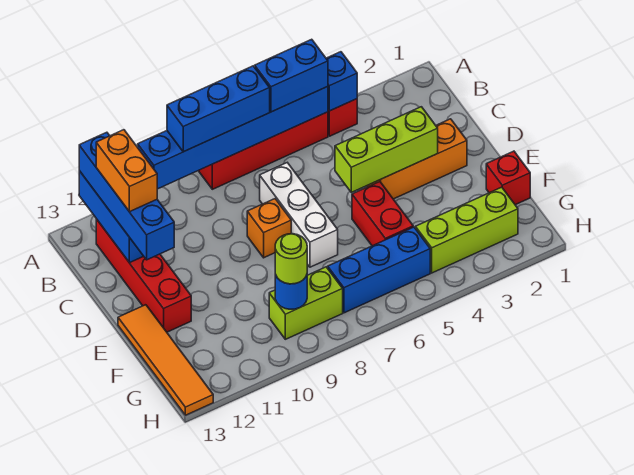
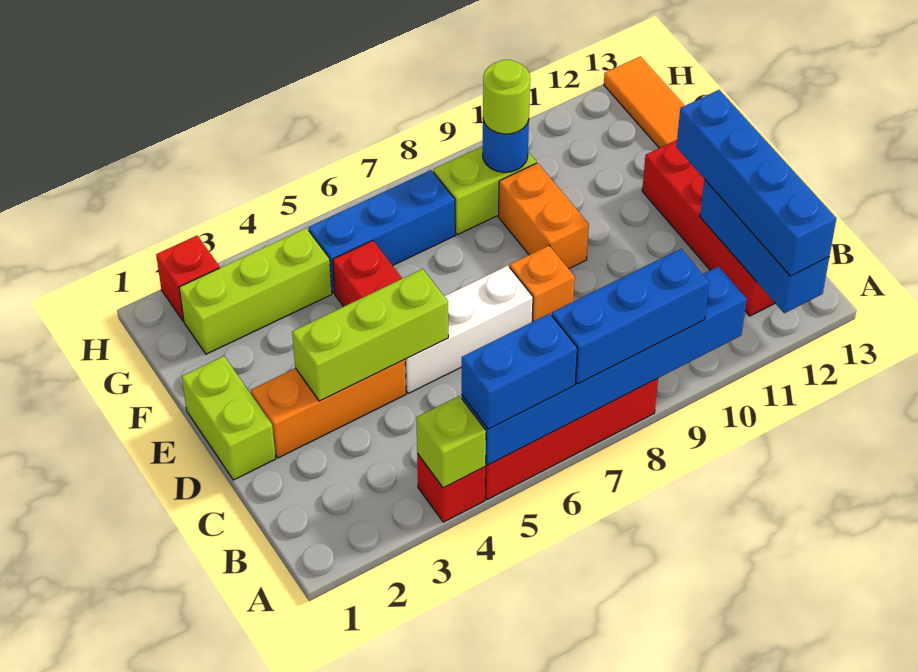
blue 1x1 brick [326,52,357,111] -> lime 1x1 brick [416,396,486,488]
orange 1x2 brick [96,130,157,212] -> orange 1x2 brick moved to [499,163,589,269]
white 1x3 brick [260,163,338,267] -> white 1x3 brick turned to [405,265,533,393]
none -> lime 1x2 brick [182,356,276,480]
red 1x1 brick [486,151,530,205] -> red 1x1 brick moved to [156,236,220,321]

